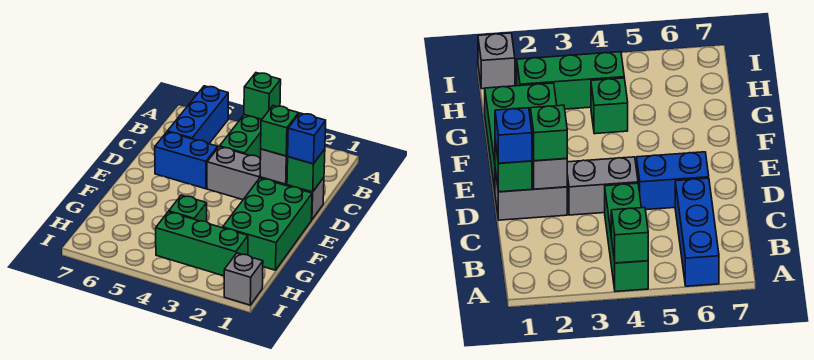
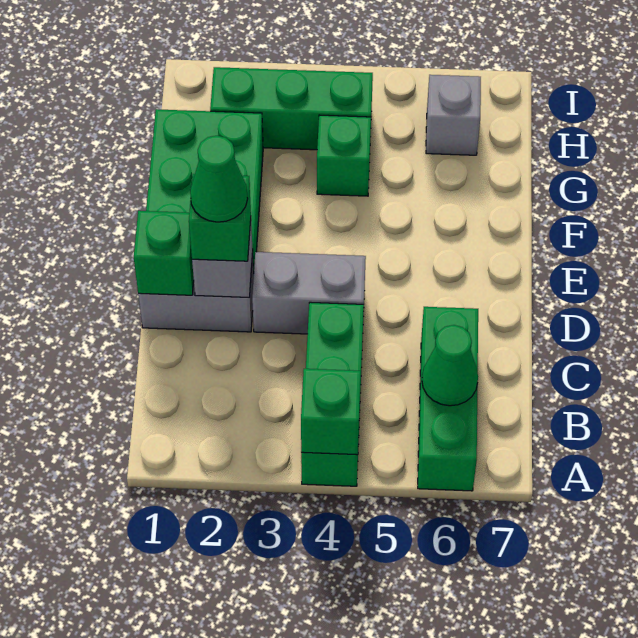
blue 1x3 brick [167,86,228,144] -> green 1x3 brick [418,307,478,491]
none -> green 1x1 cone [422,325,478,406]
blue 1x1 brick [288,113,326,164] -> none
none -> green 1x1 cone [190,136,248,222]
blue 1x2 brick [155,132,218,189] -> none
grey 1x1 brick [224,253,263,305] -> grey 1x1 brick moved to [426,75,481,155]

